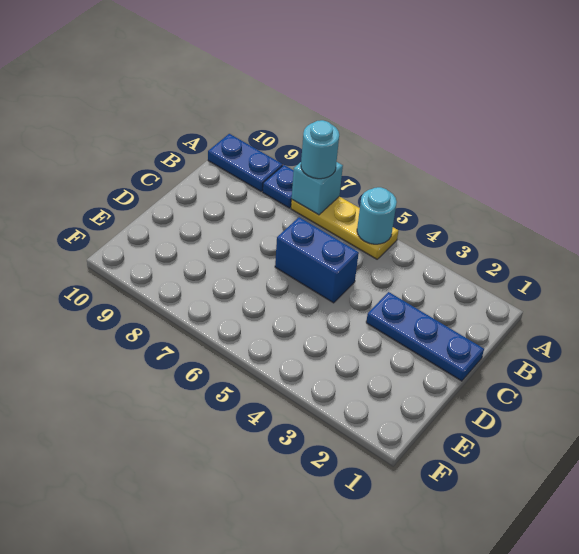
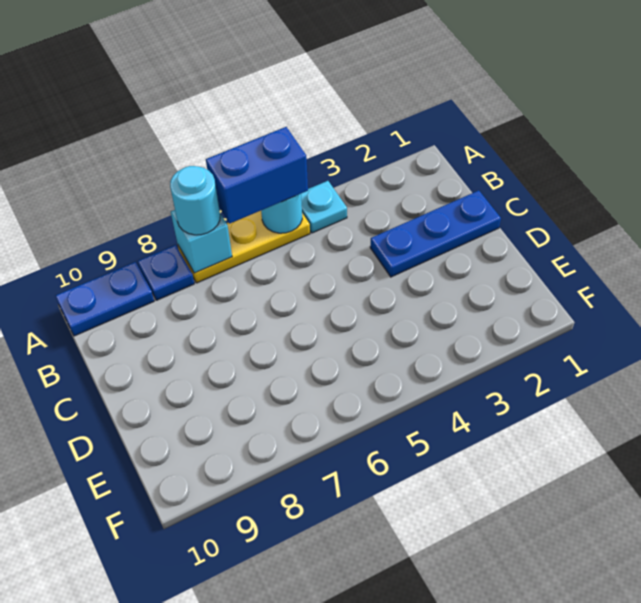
none -> cyan 1x1 plate [301,181,347,233]
blue 1x2 brick [275,217,359,303] -> blue 1x2 brick moved to [206,127,308,224]

